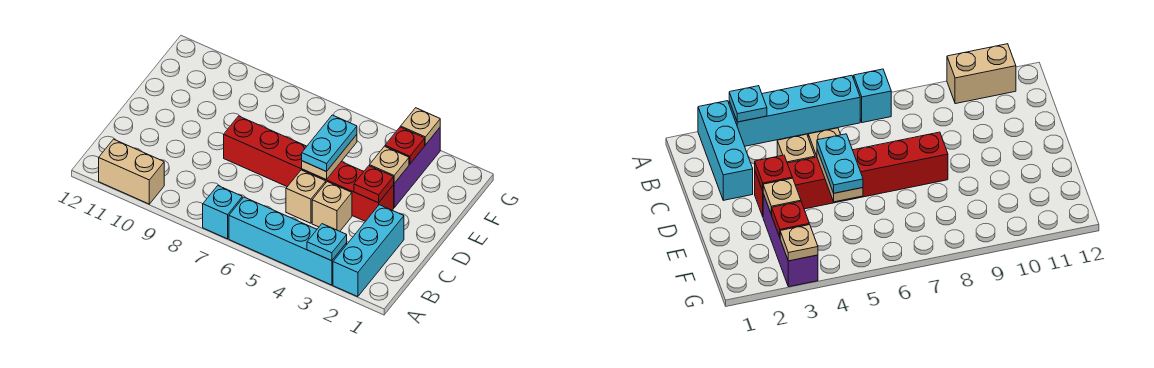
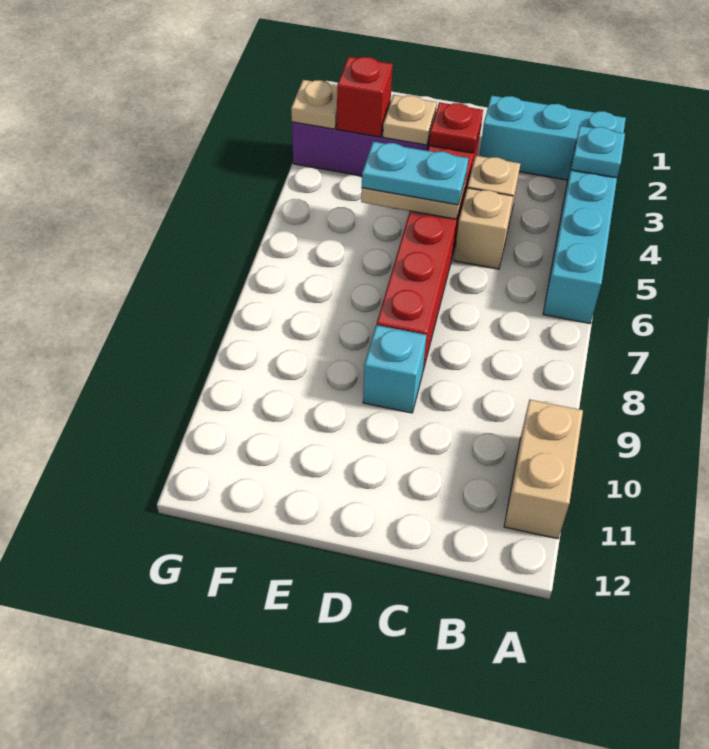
cyan 1x1 brick [203,186,242,239] -> cyan 1x1 brick moved to [363,325,426,413]
red 1x1 plate [385,127,425,164] -> red 1x1 brick [337,57,392,137]

